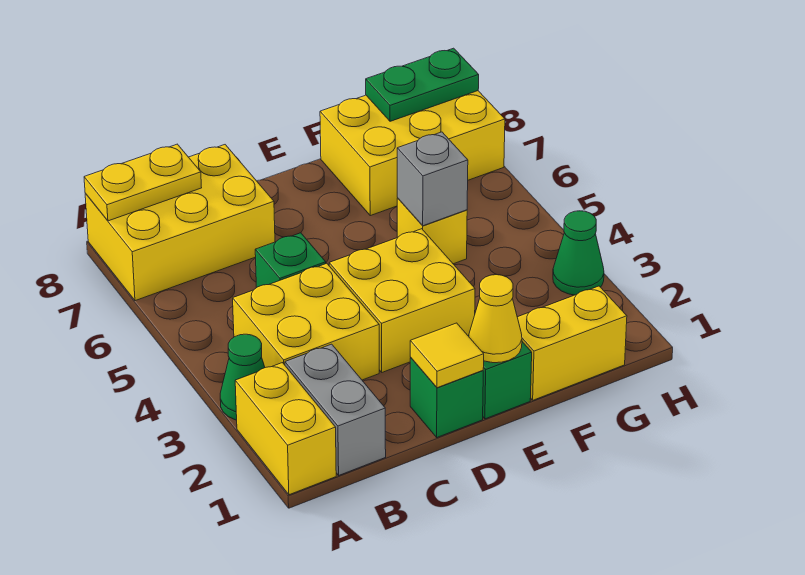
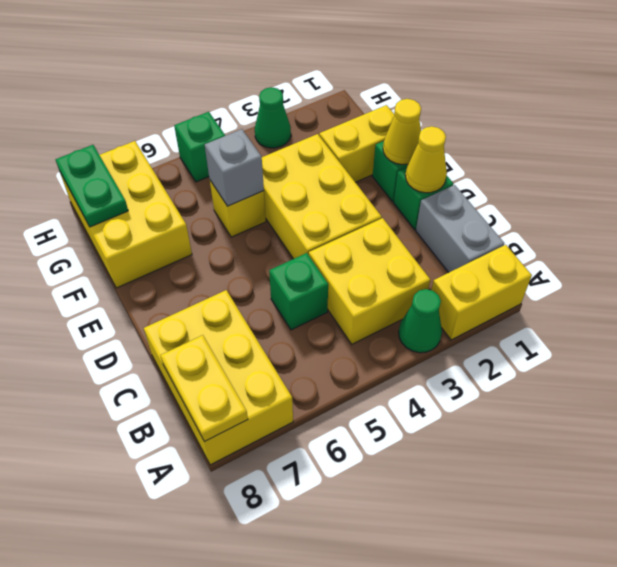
grey 1x2 brick [285,344,386,475] -> grey 1x2 brick turned to [416,185,504,272]
yellow 1x1 tile [410,323,484,388] -> yellow 1x1 cone [405,126,447,193]
yellow 2x2 brick [329,229,475,372] -> yellow 2x3 brick [262,134,382,259]
yellow 1x2 brick [517,286,627,400] -> yellow 1x2 brick turned to [319,105,394,182]
none -> green 1x1 brick [174,112,225,182]

